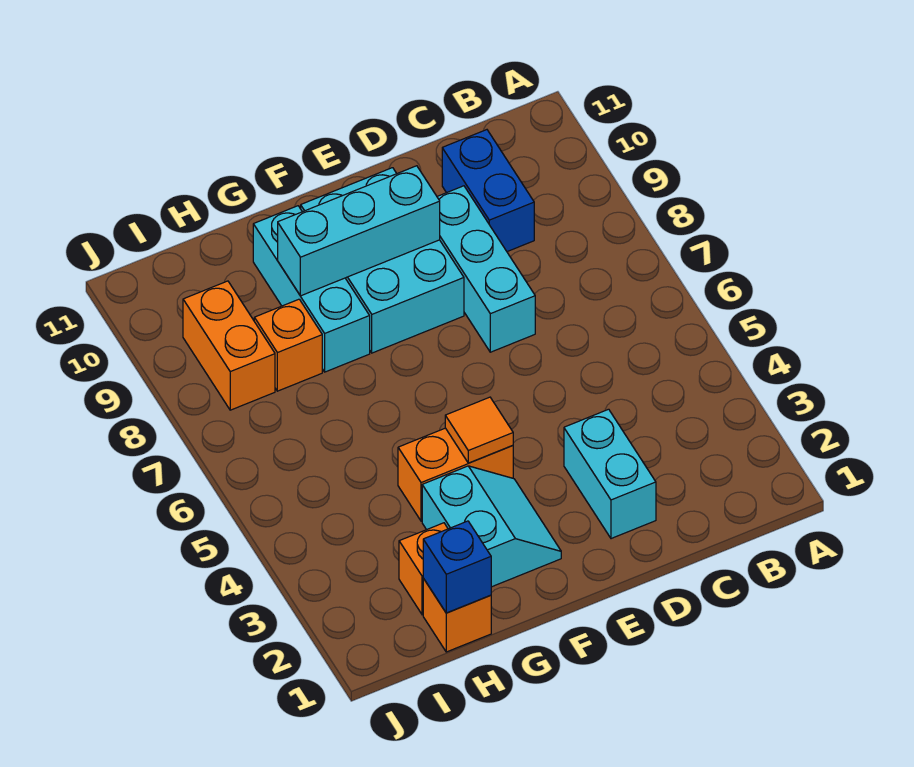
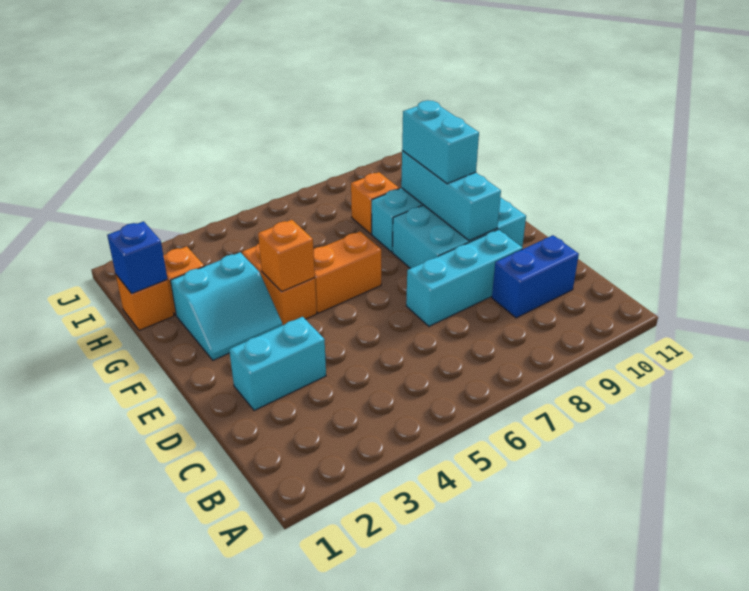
orange 1x1 tile [445,397,513,463] -> orange 1x1 brick [258,220,315,292]
none -> cyan 1x2 brick [402,100,479,184]
orange 1x2 brick [183,281,275,410] -> orange 1x2 brick moved to [313,231,381,313]

